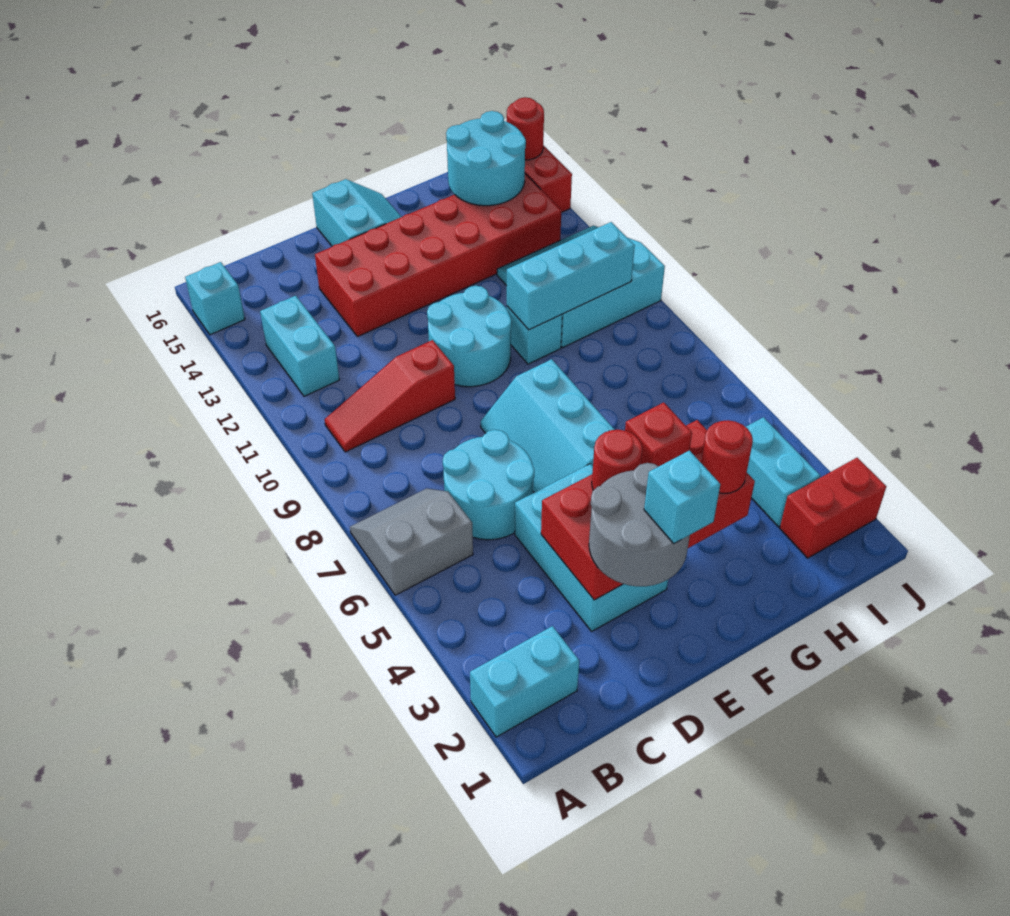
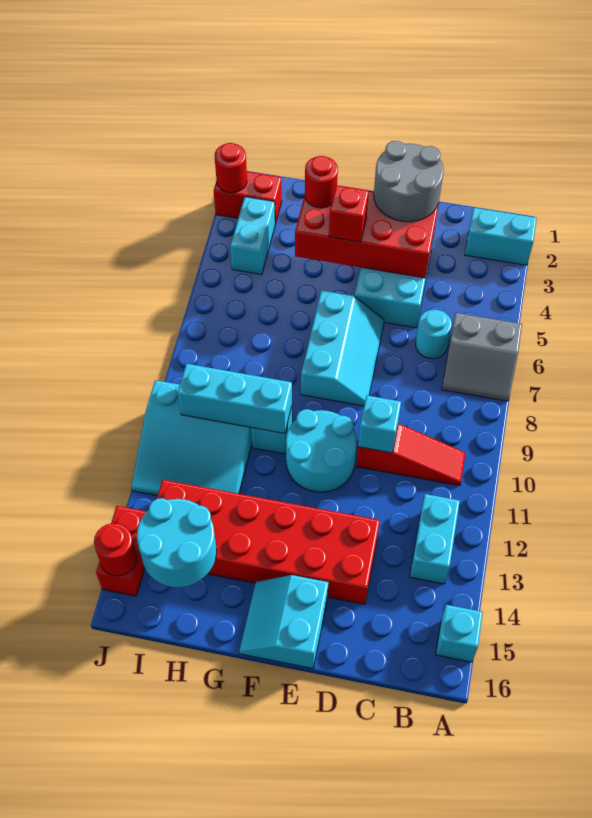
cyan 2x2 round brick [443,430,534,540] -> cyan 1x1 round brick [416,310,452,359]
cyan 1x1 brick [644,450,720,543] -> cyan 1x1 brick moved to [358,395,401,453]
red 1x1 round brick [592,430,642,490] -> red 1x1 round brick moved to [215,143,247,193]

